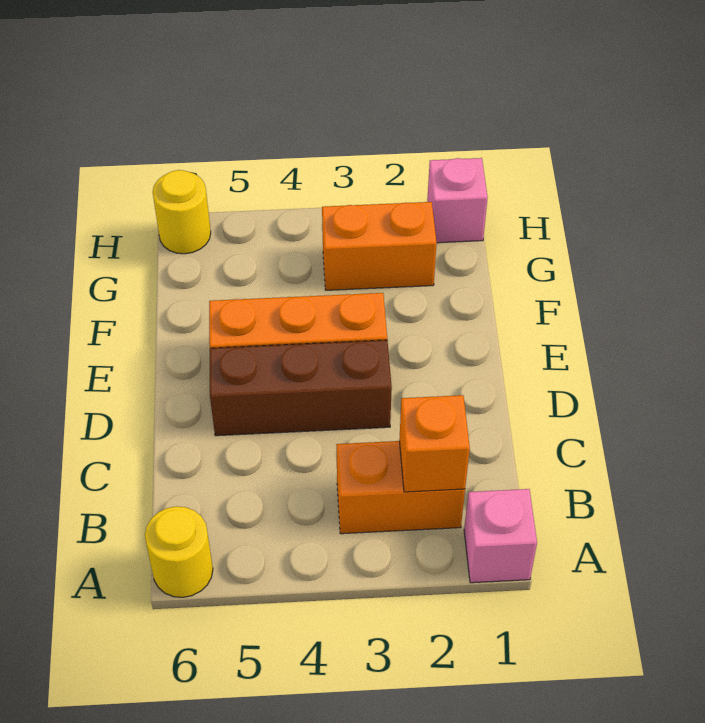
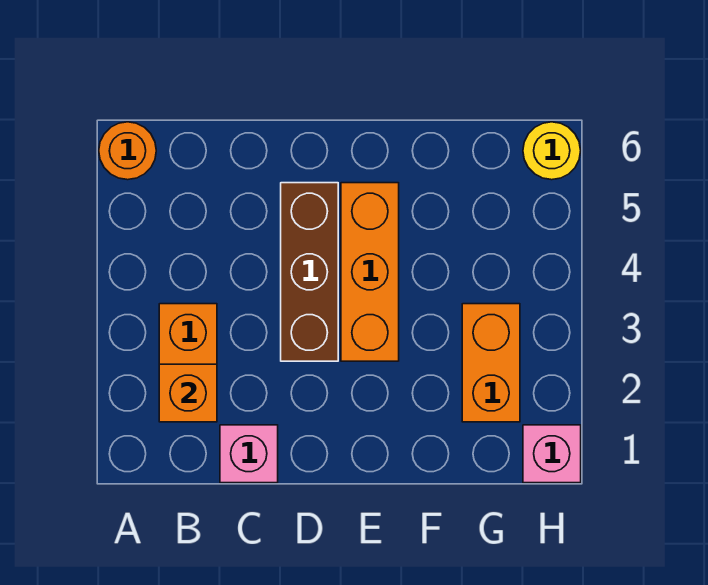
pink 1x1 brick [464,489,537,583] -> pink 1x1 brick moved to [220,425,278,483]
yellow 1x1 round brick [145,506,213,597] -> orange 1x1 round brick [99,122,156,180]

